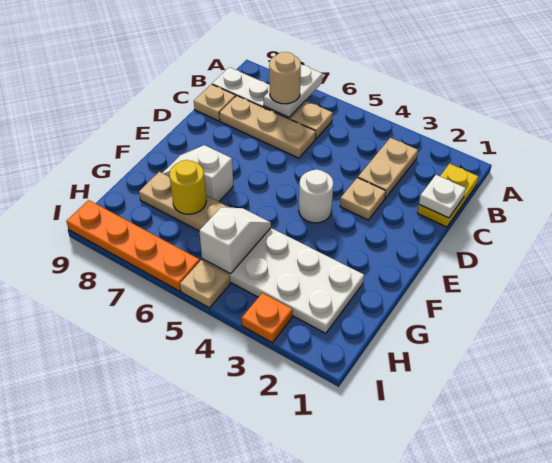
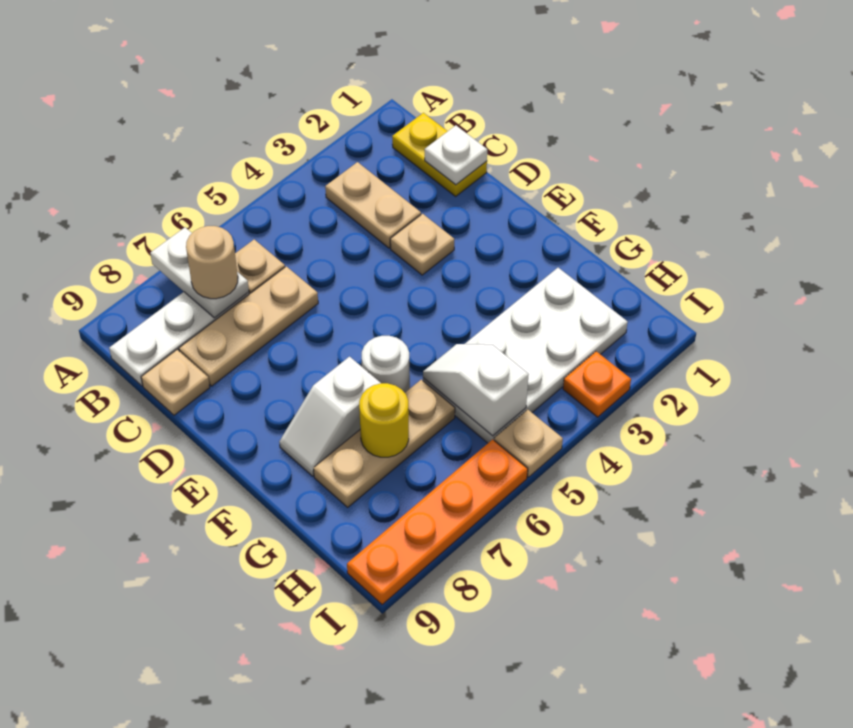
white 1x1 round brick [299,170,333,223] -> white 1x1 round brick moved to [362,336,410,393]

